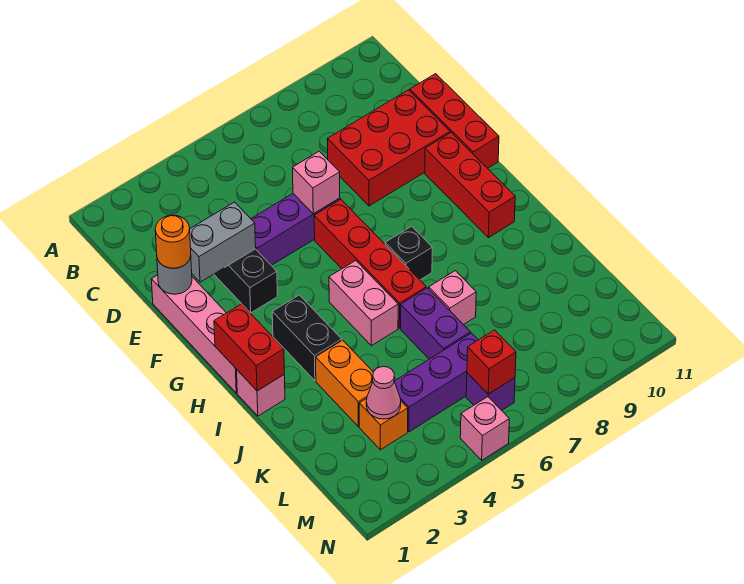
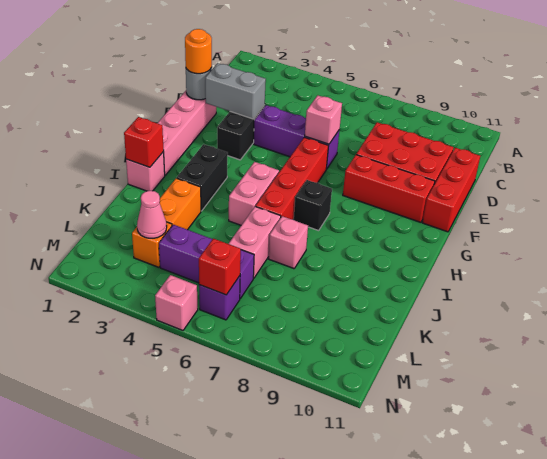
red 1x3 brick [425,133,515,238] -> red 1x3 brick turned to [343,155,435,222]
red 1x2 brick [214,304,284,391] -> red 1x1 brick [124,117,164,167]
purple 1x2 brick [400,288,470,359] -> pink 1x2 brick [229,206,281,278]

